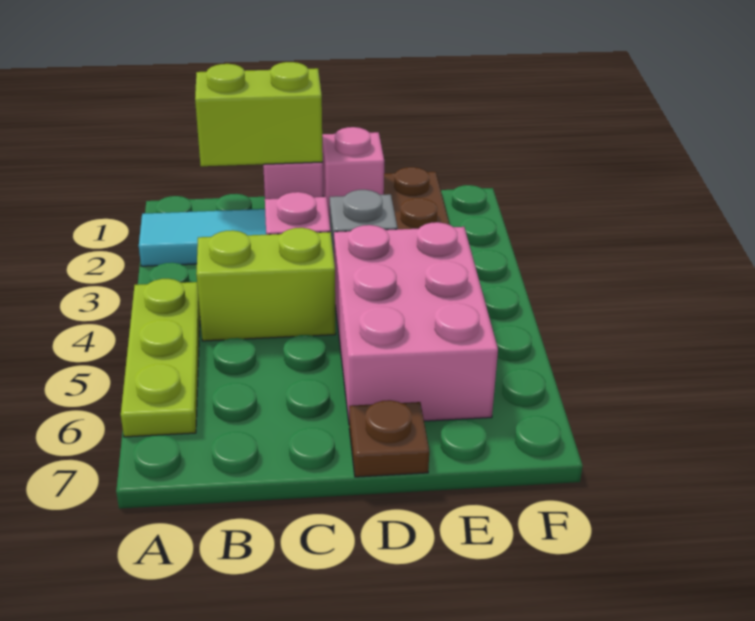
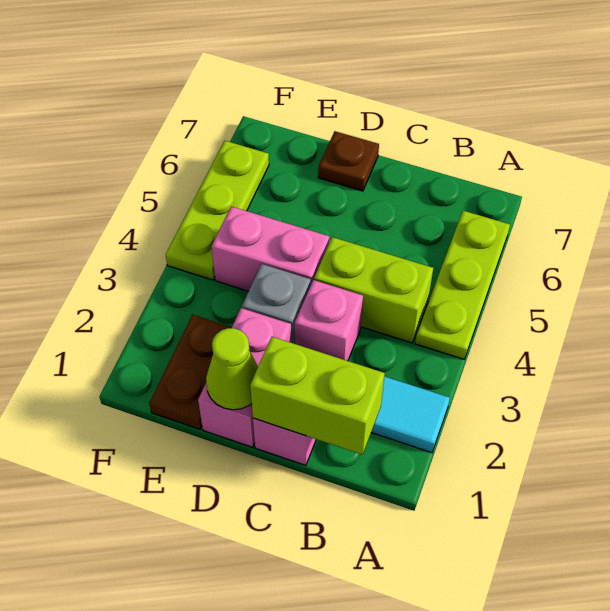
pink 1x1 brick [322,127,384,222] -> pink 1x2 brick [198,308,291,447]
none -> lime 1x1 cone [206,328,258,410]
pink 2x3 brick [334,222,498,421] -> pink 1x2 brick [212,206,329,291]
none -> lime 1x3 plate [166,141,269,280]

